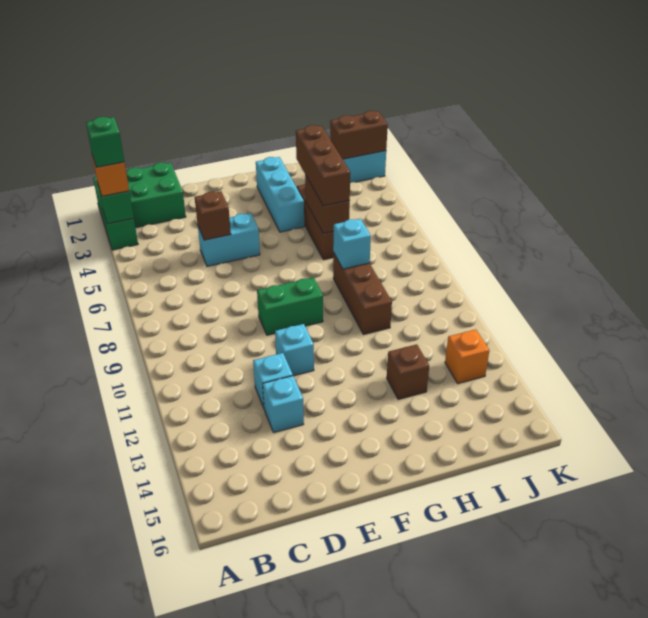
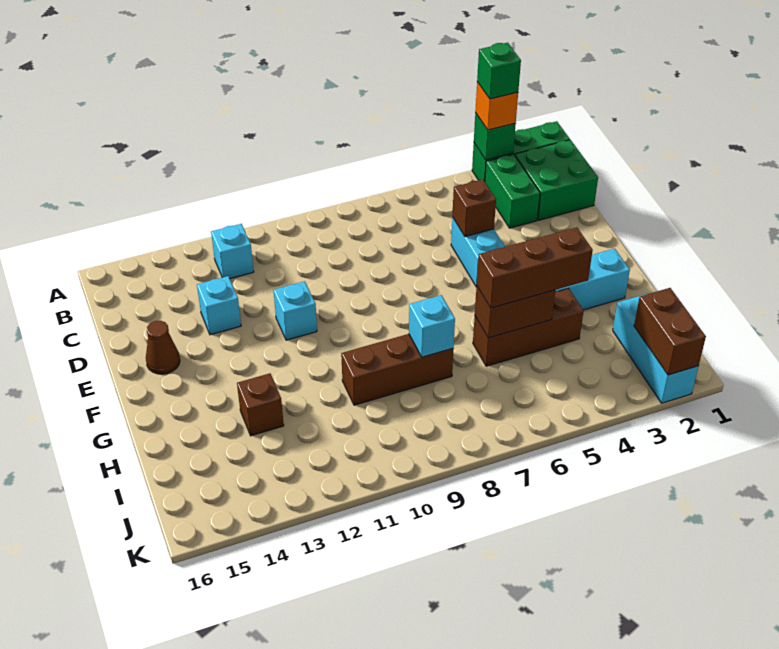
cyan 1x1 brick [253,353,293,408] -> cyan 1x1 brick moved to [211,224,254,279]
green 1x2 brick [257,277,323,335] -> green 1x2 brick moved to [485,154,540,228]
none -> brown 1x1 cone [146,321,180,374]
orange 1x1 brick [445,329,489,384] -> none

